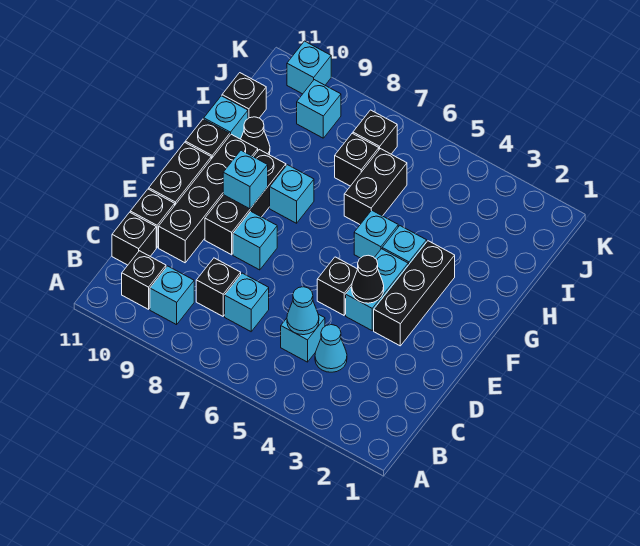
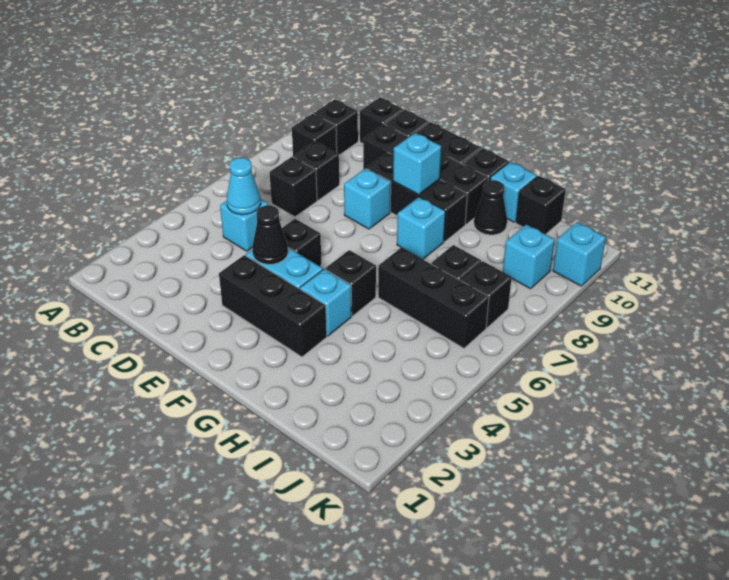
cyan 1x1 brick [150,266,194,325] -> black 1x1 brick [292,114,337,156]
cyan 1x1 cone [315,325,347,372] -> none
cyan 1x1 brick [225,273,269,332] -> black 1x1 brick [270,157,317,217]
cyan 1x1 brick [354,210,398,258] -> black 1x1 brick [326,250,376,316]
black 1x2 brick [344,149,407,224] -> black 1x3 brick [378,248,489,348]

